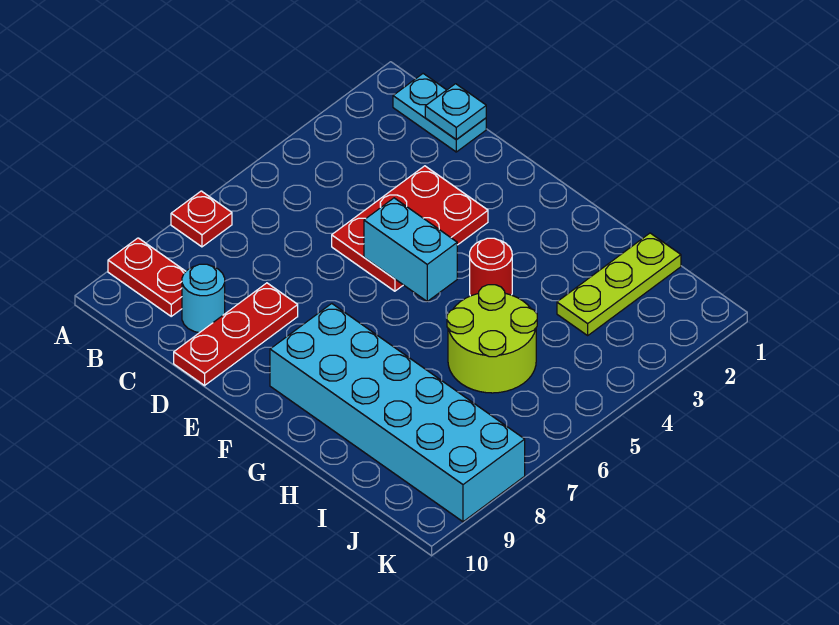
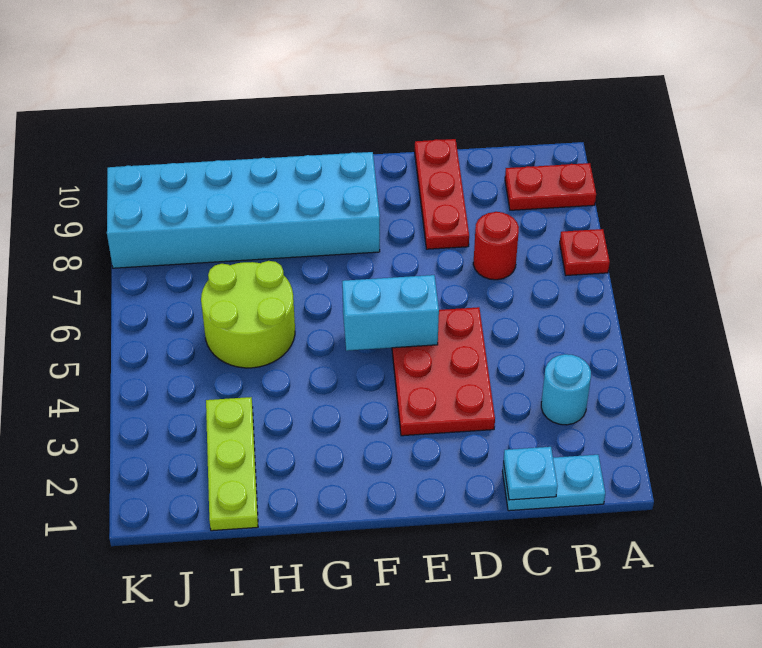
cyan 1x1 round brick [182,264,225,333] -> cyan 1x1 round brick moved to [541,354,591,425]
red 1x1 round brick [470,238,512,296] -> red 1x1 round brick moved to [473,212,519,280]

